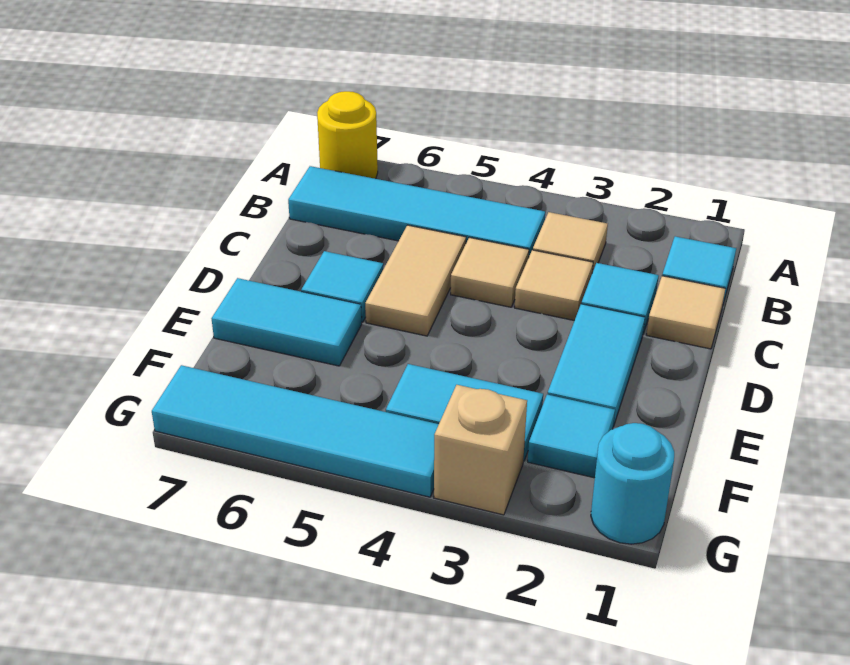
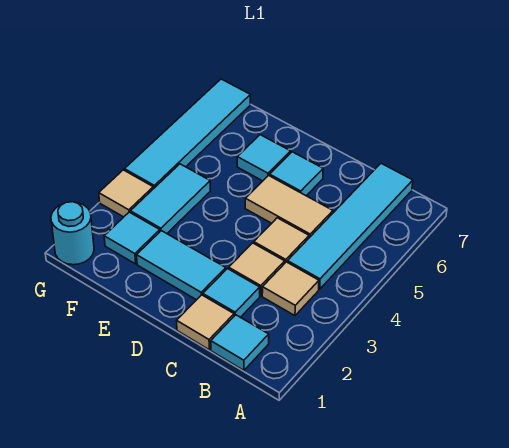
yellow 1x1 round brick [317,91,378,179] -> none
cyan 1x2 tile [211,278,362,366] -> cyan 1x1 tile [237,135,291,181]
tan 1x1 brick [434,385,527,515] -> tan 1x1 tile [99,170,153,217]

